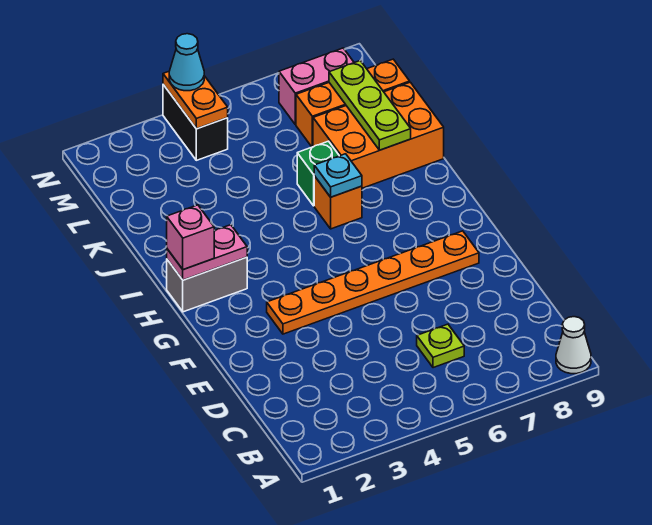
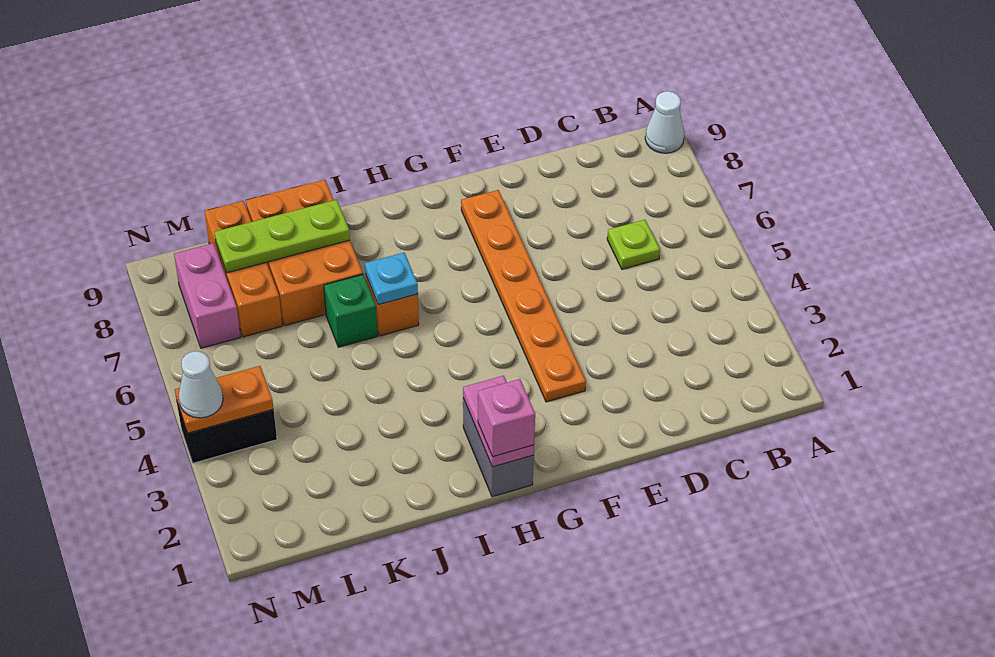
cyan 1x1 cone [169,34,204,91] -> white 1x1 cone [179,351,223,418]

